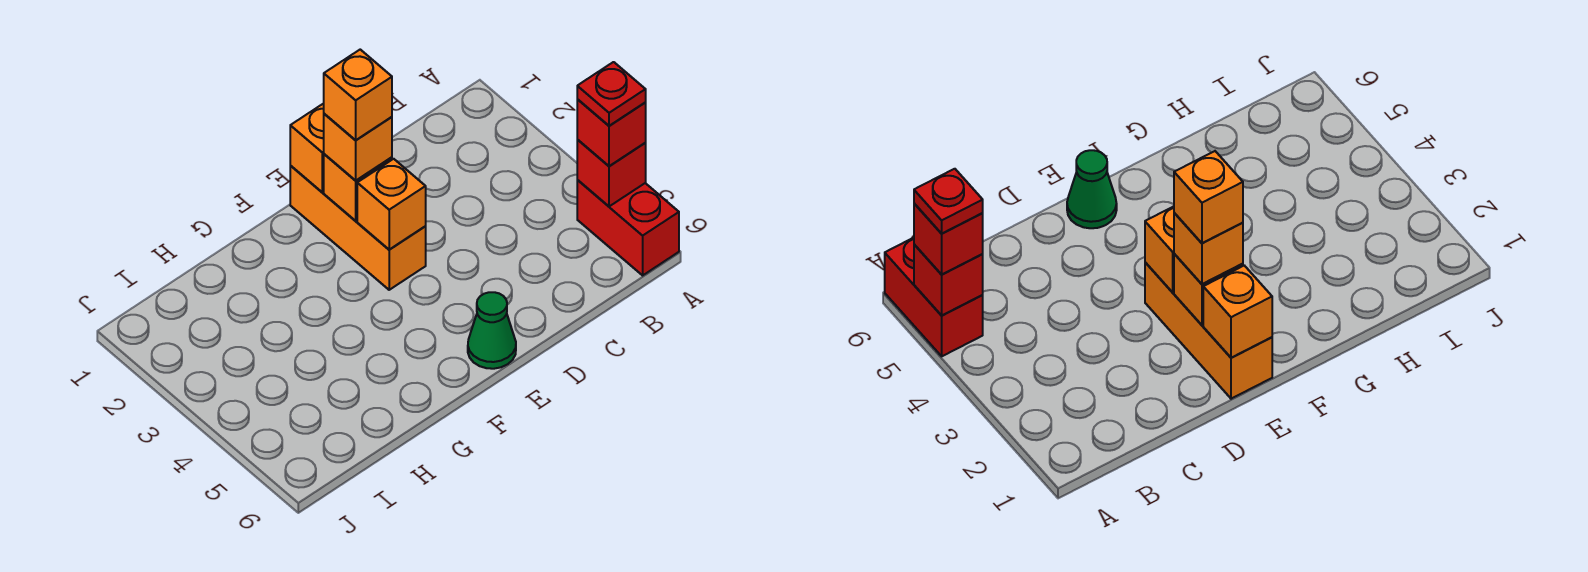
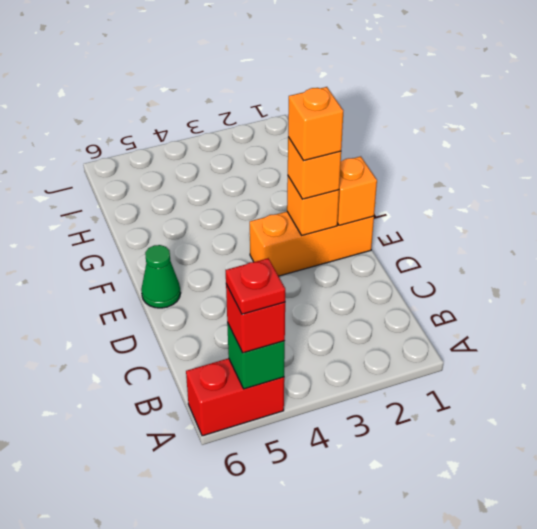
red 1x1 brick [577,140,646,206] -> green 1x1 brick [227,323,285,389]
orange 1x1 brick [357,159,426,250] -> none

